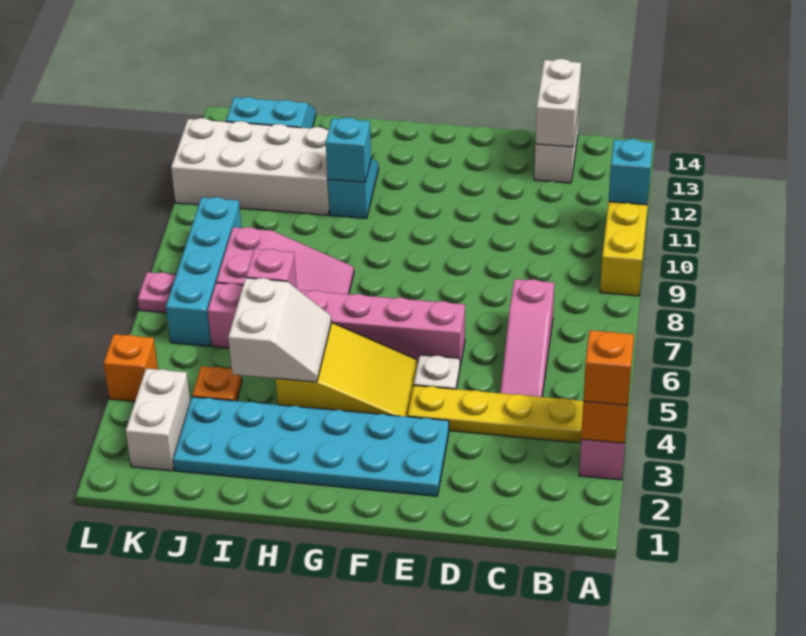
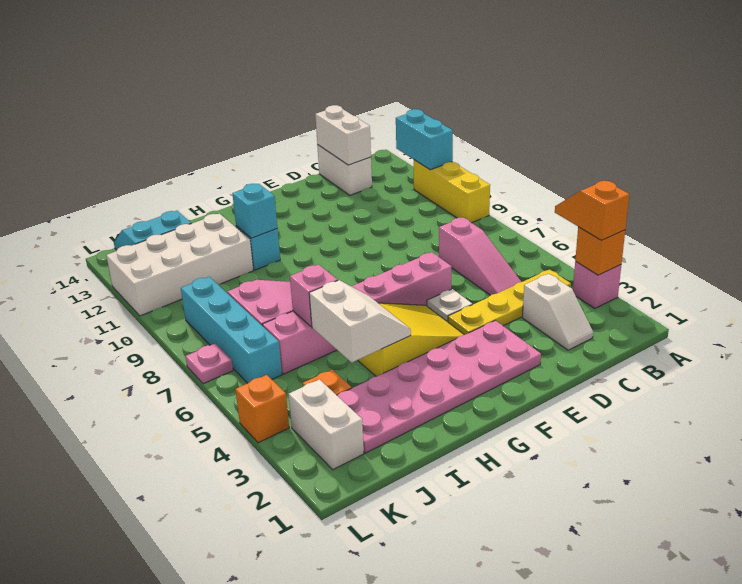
cyan 1x1 brick [609,139,653,205] -> cyan 1x2 brick [396,109,453,170]
none -> white 1x2 slope [522,274,593,350]
cyan 2x6 plate [173,397,449,496] -> pink 2x6 plate [337,320,541,453]

